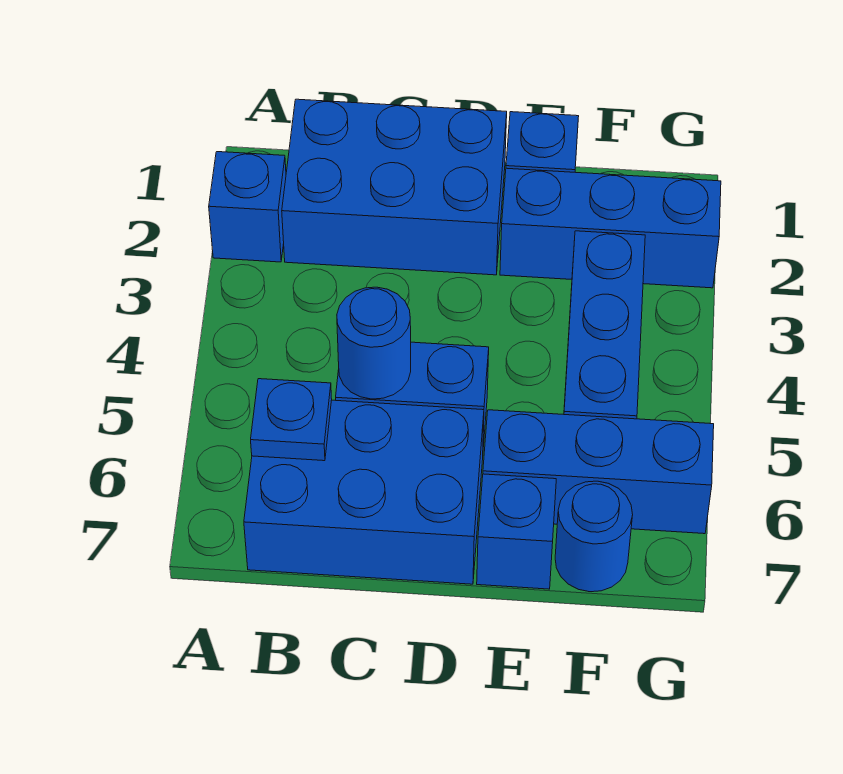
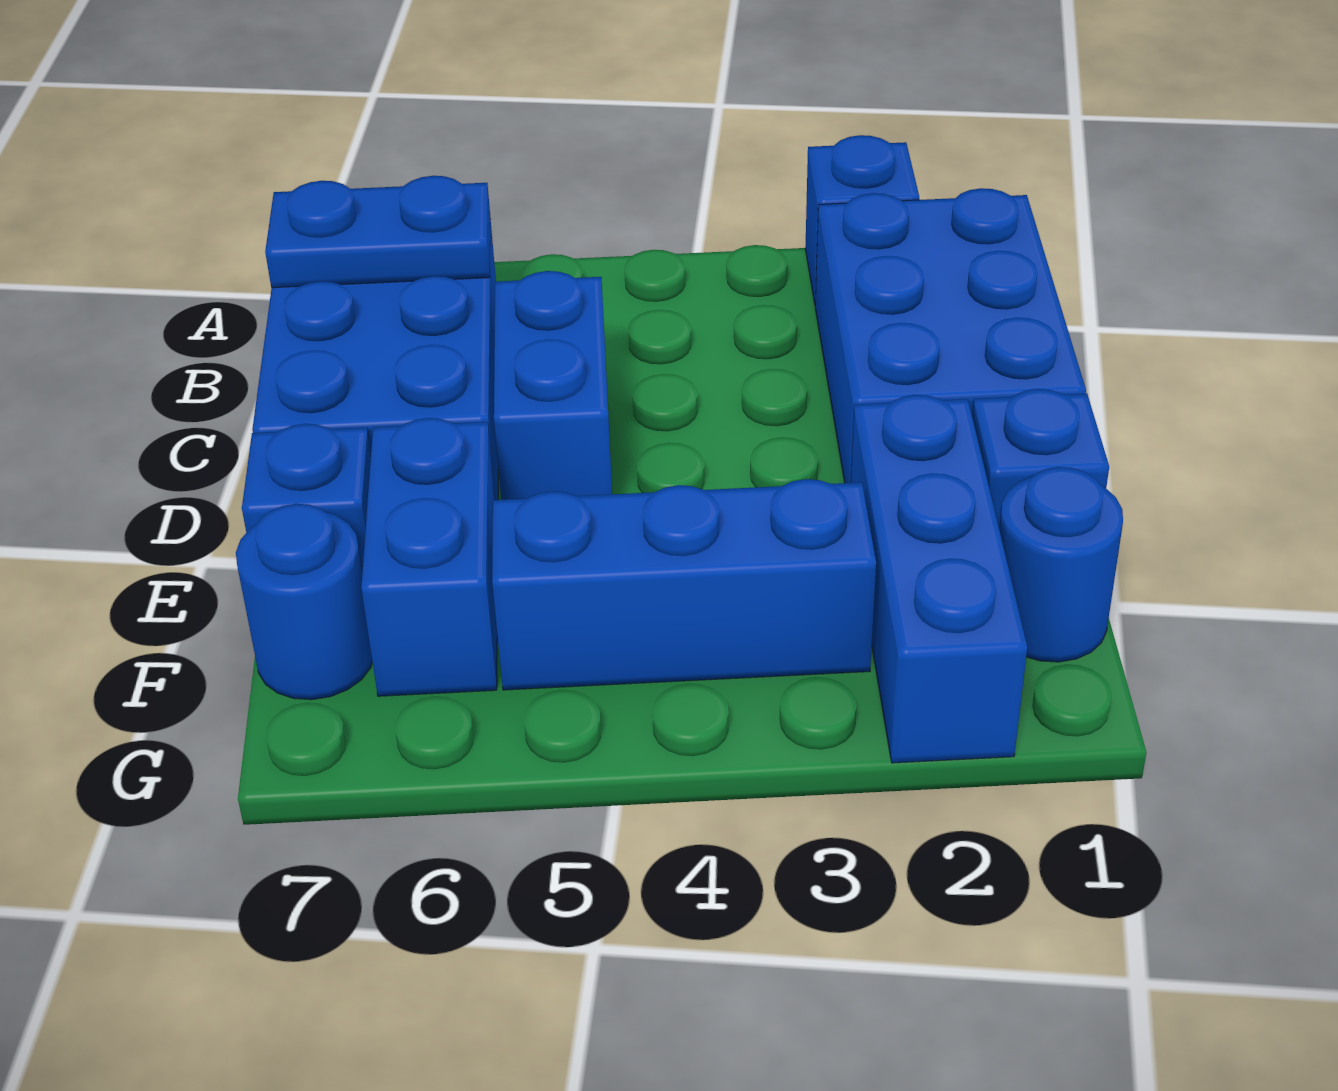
blue 1x1 plate [251,379,332,461] -> blue 1x2 plate [265,176,491,288]
blue 1x1 round brick [337,287,411,399] -> blue 1x1 round brick moved to [999,467,1123,662]
blue 1x3 brick [483,410,714,534] -> blue 1x2 brick [361,418,497,696]

